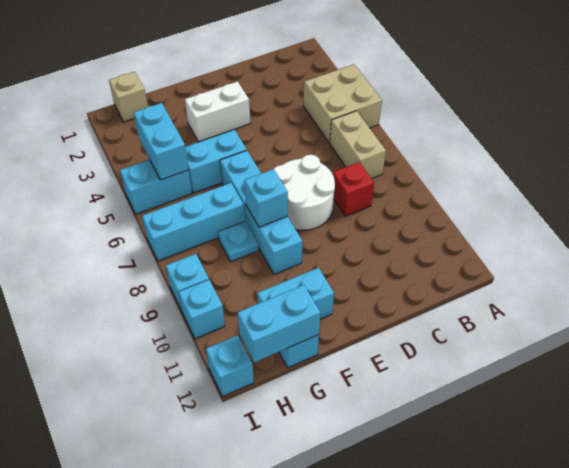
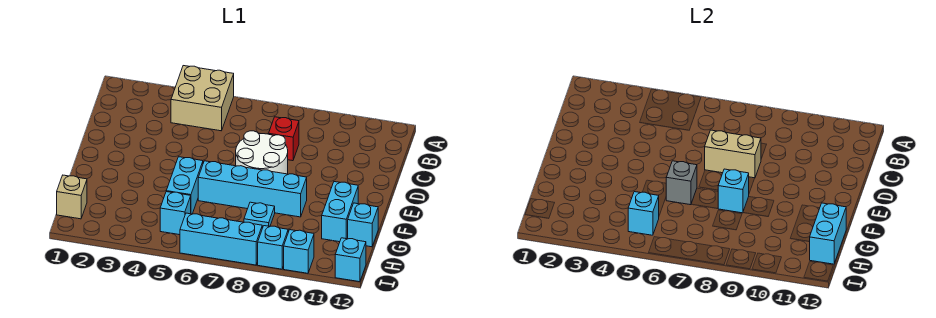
tan 1x2 brick [330,111,386,179] -> tan 1x2 brick moved to [705,130,761,178]
white 1x2 brick [185,81,250,142] -> none
none -> grey 1x1 brick [666,161,697,205]
cyan 1x3 brick [142,183,245,261] -> cyan 1x3 brick turned to [180,213,262,265]
cyan 1x2 brick [134,103,189,180] -> cyan 1x1 brick [628,192,659,235]
cyan 1x2 brick [120,160,192,214] -> cyan 1x1 brick [160,192,191,235]

